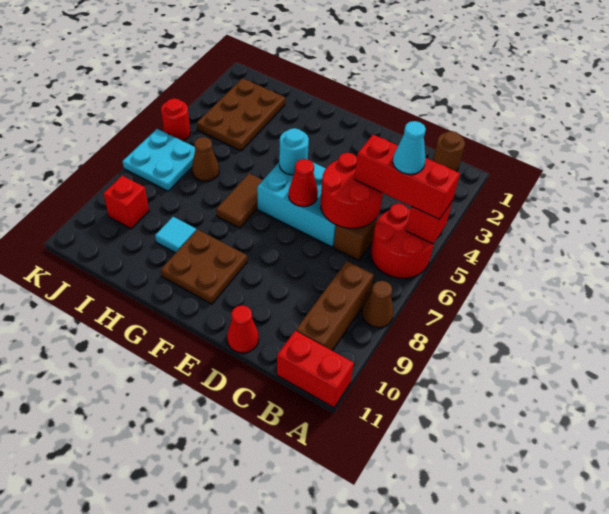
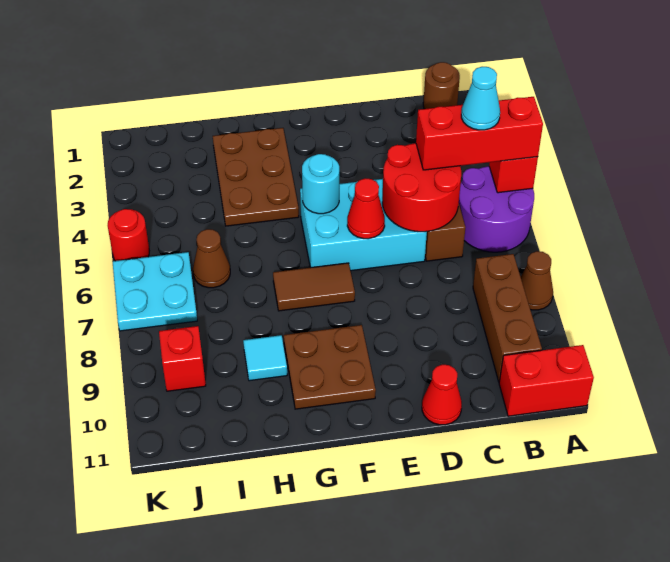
red 2x2 round brick [371,204,434,278] -> purple 2x2 round brick [459,166,534,252]
brown 1x2 tile [216,174,263,228] -> brown 1x2 tile turned to [273,263,355,311]
brown 2x3 plate [197,78,285,151] -> brown 2x3 plate moved to [213,128,299,226]

